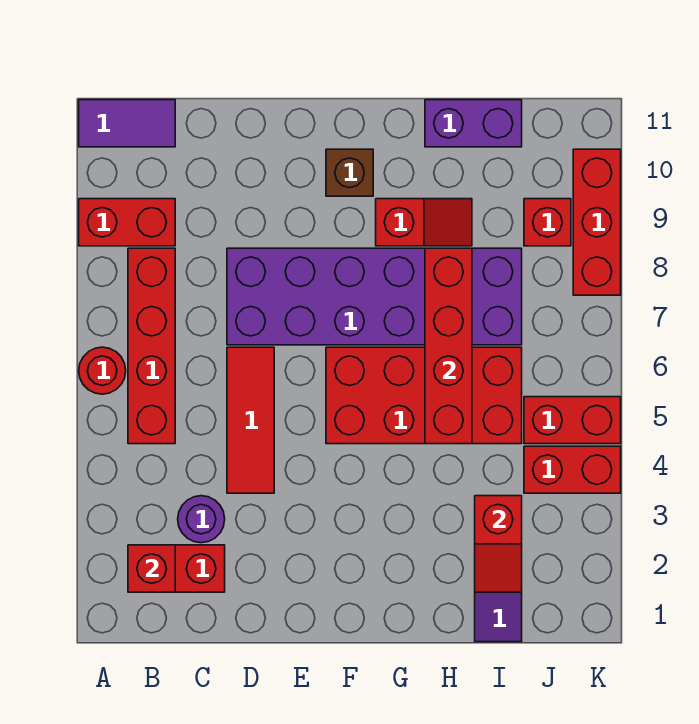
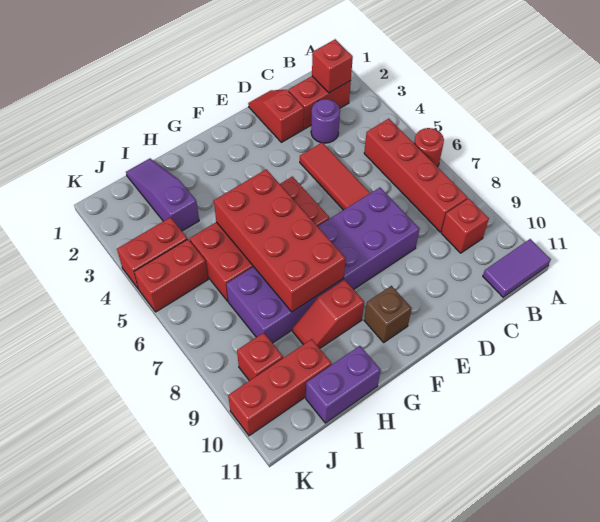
red 1x2 brick [79,199,175,246] -> red 1x1 brick [441,198,489,253]
red 1x4 brick [425,248,472,444] -> red 2x4 brick [214,169,346,312]
red 1x2 slope [475,496,522,592] -> red 1x2 slope moved to [248,90,304,142]
red 1x3 brick [573,149,621,295] -> red 1x3 brick turned to [228,339,332,436]

